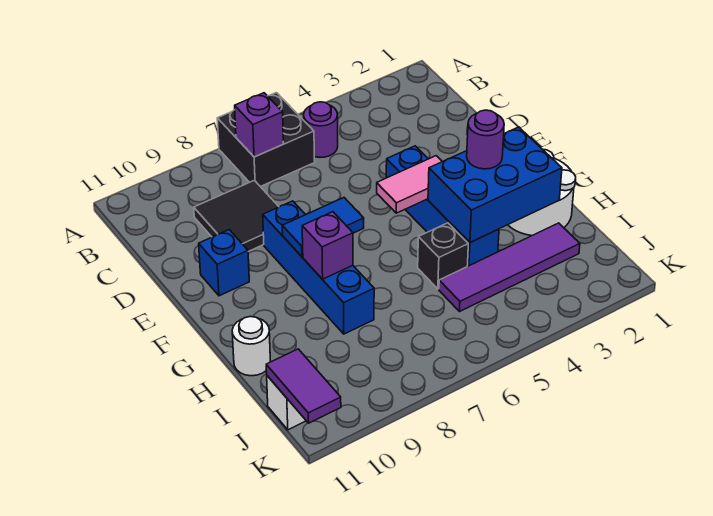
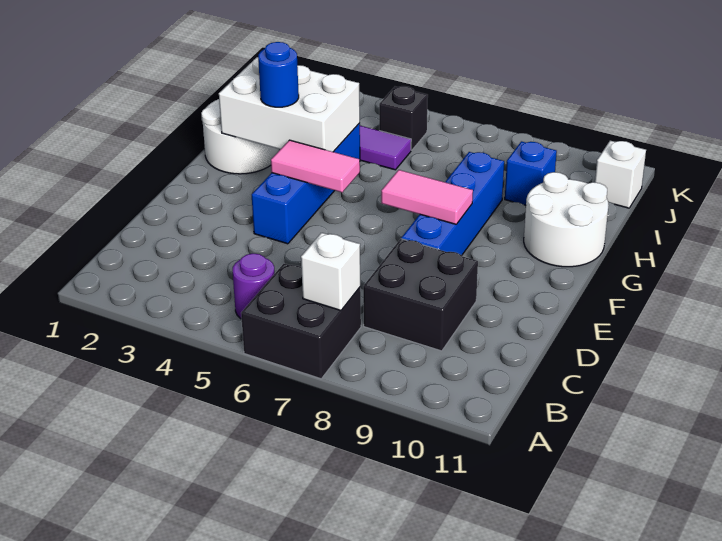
purple 1x1 brick [235,93,284,157] -> white 1x1 brick [301,233,360,310]
black 2x2 tile [194,180,279,252] -> black 2x2 brick [363,239,478,351]
blue 1x1 brick [199,230,249,296] -> blue 1x1 brick moved to [505,141,557,205]
blue 1x2 tile [282,198,364,257] -> pink 1x2 tile [381,170,473,224]
blue 2x3 brick [428,127,562,242] -> white 2x3 brick [219,57,360,152]
purple 1x1 round brick [467,110,504,169] -> blue 1x1 round brick [258,42,299,107]
purple 1x1 brick [302,212,353,279] -> none
black 1x1 brick [418,223,468,289] -> black 1x1 brick moved to [379,86,428,150]
white 1x1 round brick [232,317,270,376] -> white 2x2 round brick [524,172,609,267]
purple 1x2 tile [266,349,341,423] -> none

